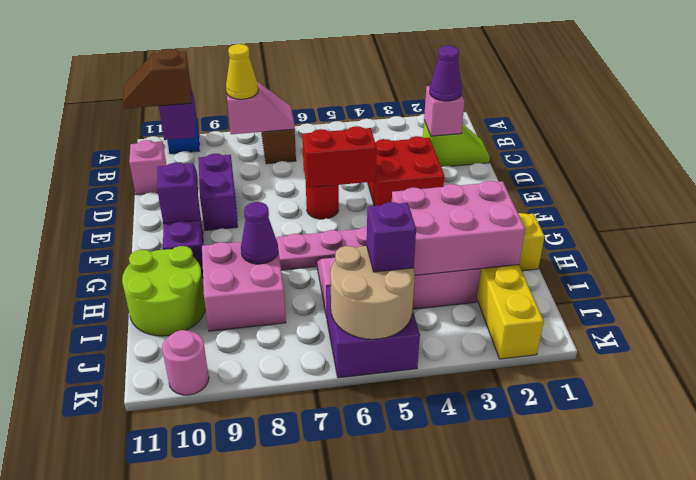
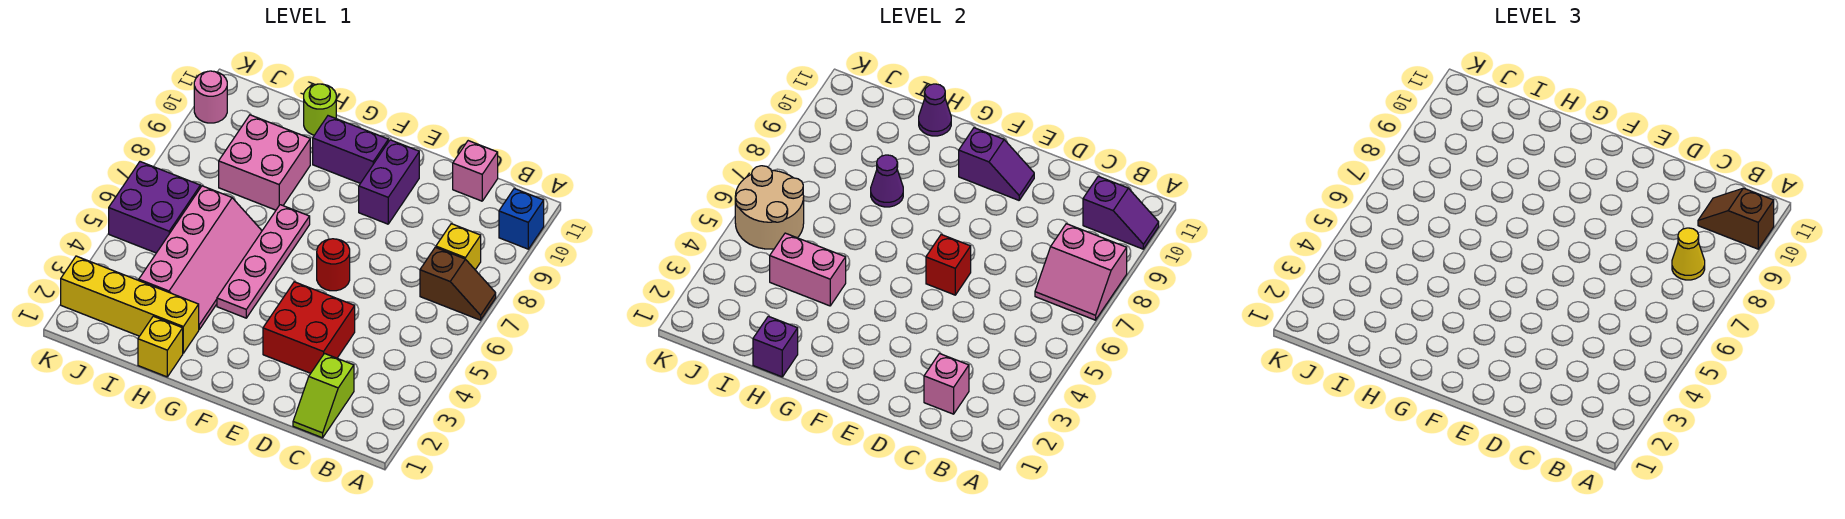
pink 1x2 slope [227,82,295,134] -> pink 2x2 slope [1035,224,1127,320]
none -> yellow 1x1 brick [436,224,481,270]
brown 1x2 slope [123,49,191,109] -> brown 1x2 slope turned to [1698,188,1774,249]
purple 1x1 cone [430,46,462,101] -> purple 1x1 cone moved to [919,84,951,136]
purple 1x2 brick [198,154,238,230] -> purple 1x2 brick turned to [359,140,419,224]
red 1x2 brick [302,126,377,188] -> red 1x1 brick [926,235,971,295]
pink 2x3 brick [392,181,525,275] -> pink 1x2 brick [770,233,846,306]
lime 2x2 round brick [122,246,206,336] -> lime 1x1 round brick [304,84,336,135]
purple 1x1 brick [367,202,416,272] -> purple 1x1 brick moved to [753,316,798,377]

